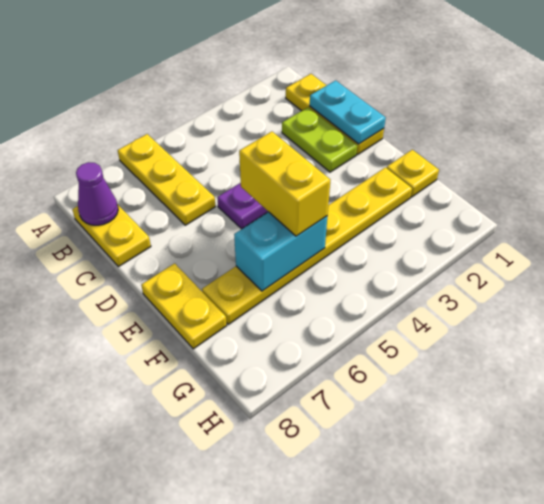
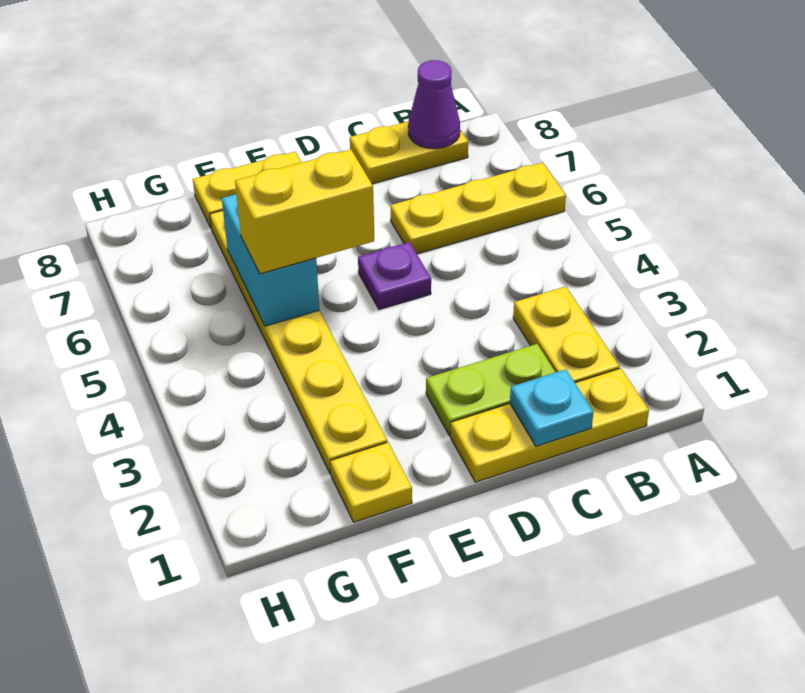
none -> yellow 1x2 plate [513,287,620,383]
cyan 1x2 plate [310,80,386,144] -> cyan 1x1 plate [510,369,593,446]

